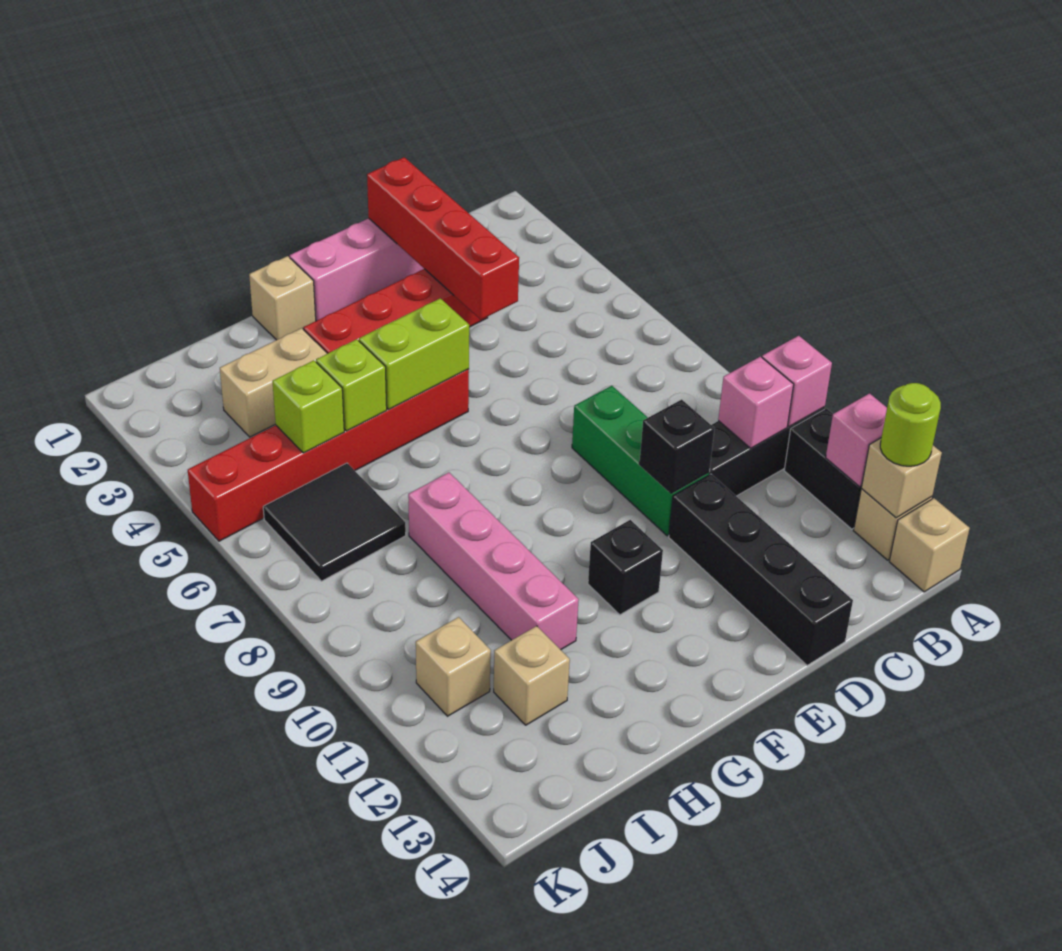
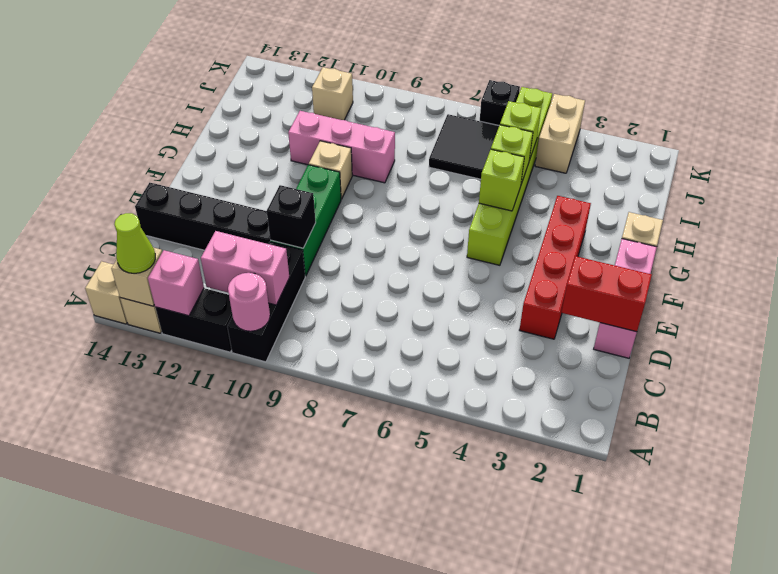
pink 1x1 brick [762,336,832,427] -> pink 1x1 round brick [228,273,270,331]
lime 1x1 round brick [880,383,941,466] -> lime 1x1 cone [114,213,155,273]
pink 1x1 brick [718,357,794,448] -> pink 1x2 brick [201,231,289,305]
red 1x4 brick [367,157,519,320] -> red 1x2 brick [562,256,652,332]
green 1x3 brick [572,386,709,536] -> green 1x3 brick turned to [270,165,341,276]
red 1x6 brick [188,369,469,541] -> lime 1x6 brick [467,87,552,265]
lime 1x2 brick [359,298,469,409] -> lime 1x1 brick [479,149,524,211]
black 1x1 brick [588,520,663,615] -> black 1x1 brick moved to [480,80,520,125]
tan 1x2 brick [220,328,327,437] -> tan 1x2 brick moved to [535,94,585,173]
pink 1x4 brick [408,473,579,650] -> pink 1x3 brick [288,111,395,183]
tan 1x1 brick [494,626,570,725] -> tan 1x1 brick moved to [309,141,352,199]

